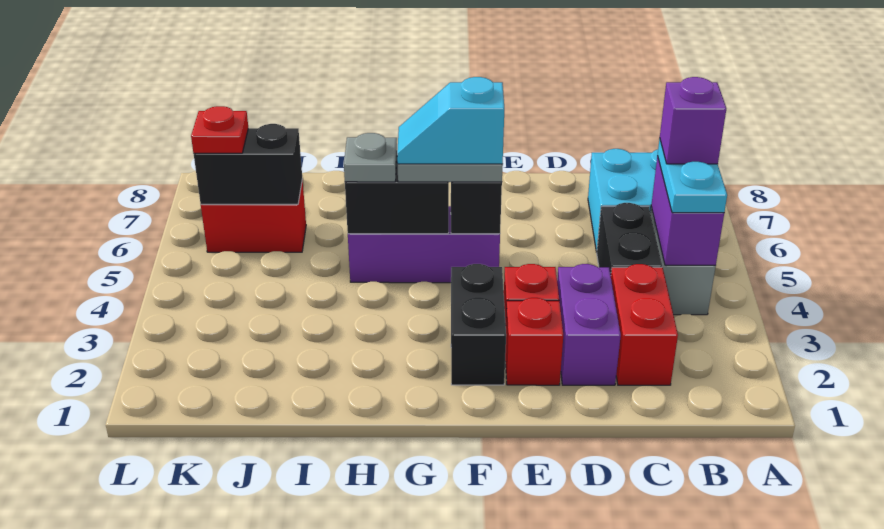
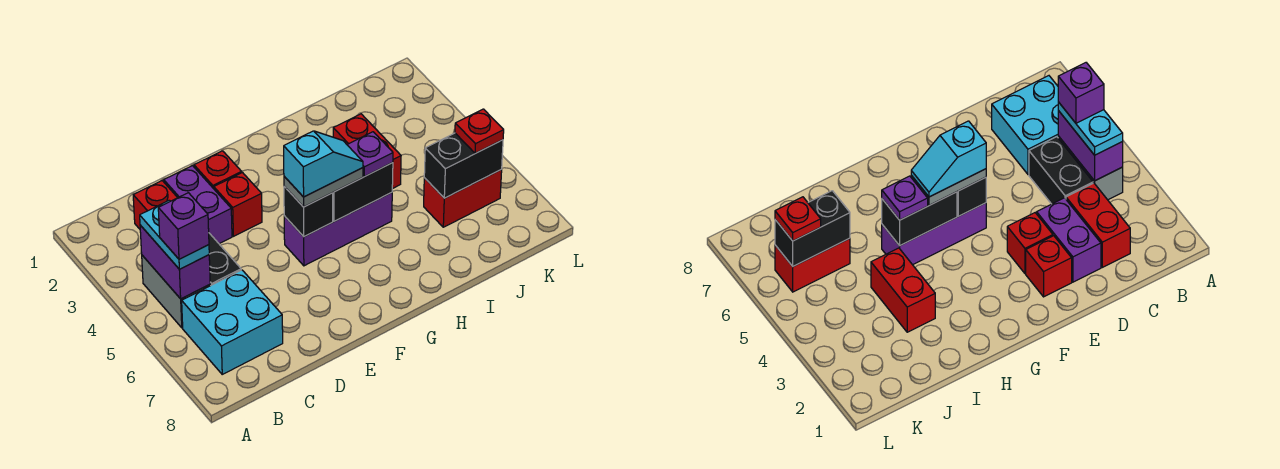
black 1x2 brick [451,264,506,385] -> none
grey 1x1 plate [344,133,397,182] -> purple 1x1 plate [347,132,393,177]
none -> red 1x2 brick [333,114,401,189]

